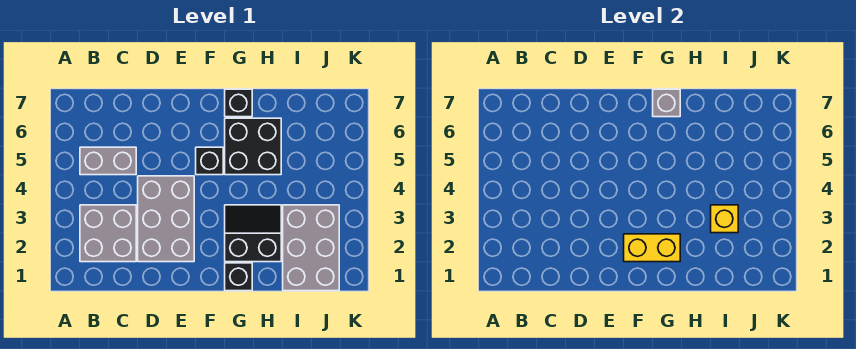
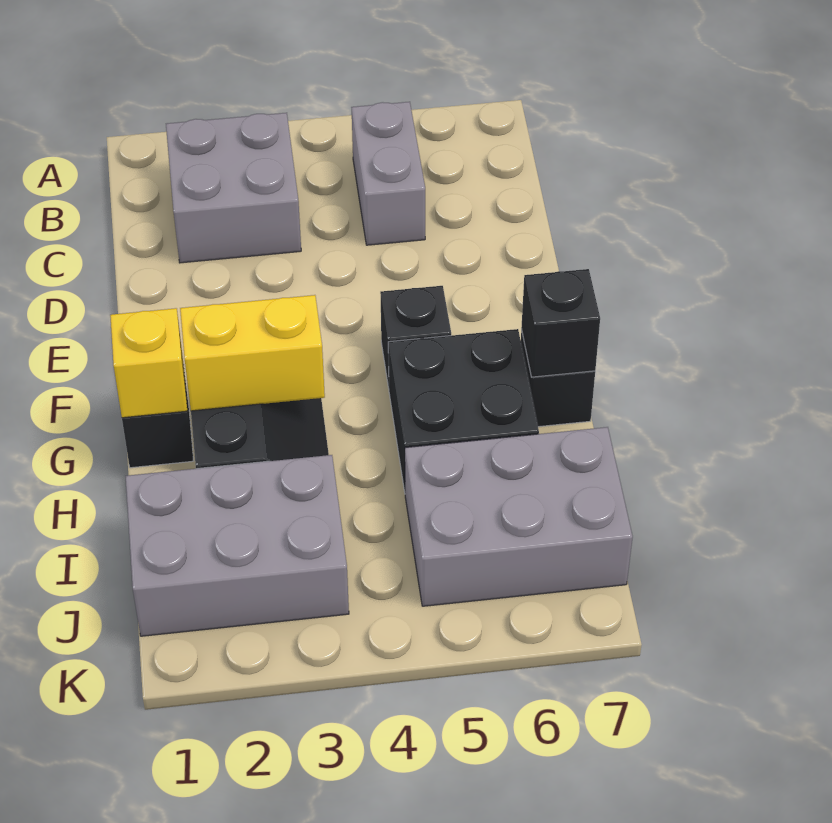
grey 2x3 brick [138,176,194,262] -> grey 2x3 brick moved to [405,427,633,606]
yellow 1x2 brick [624,234,680,262] -> yellow 1x2 brick turned to [180,295,325,411]
grey 1x1 brick [653,89,680,117] -> black 1x1 brick [521,269,600,377]
yellow 1x1 brick [711,205,738,233] -> yellow 1x1 brick moved to [110,308,187,418]

